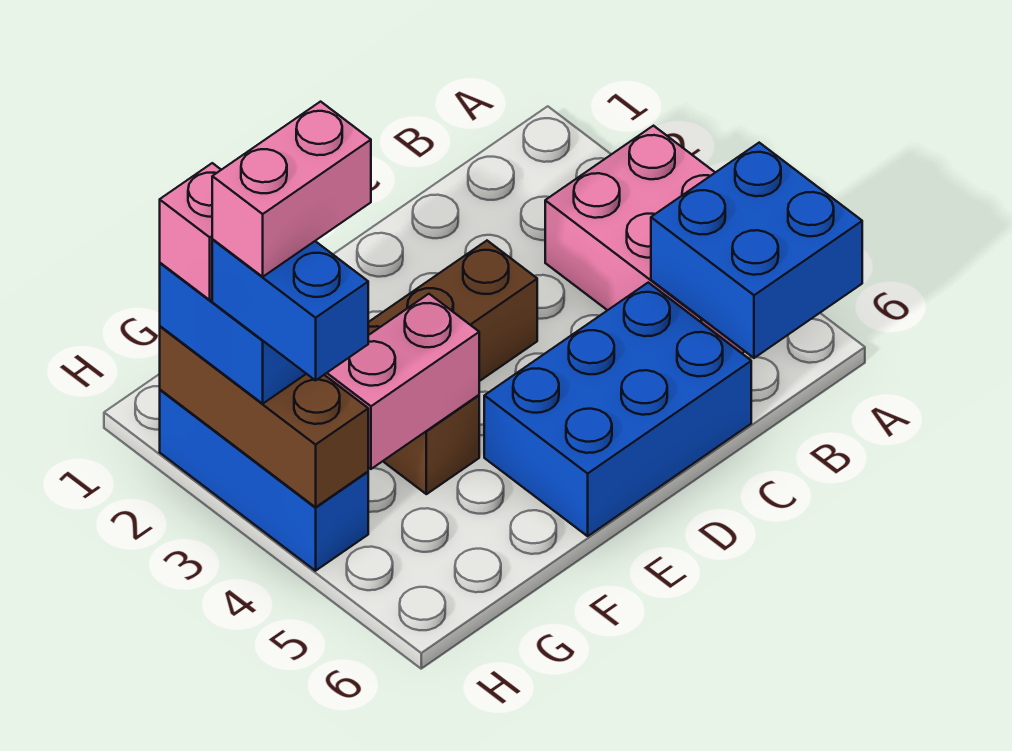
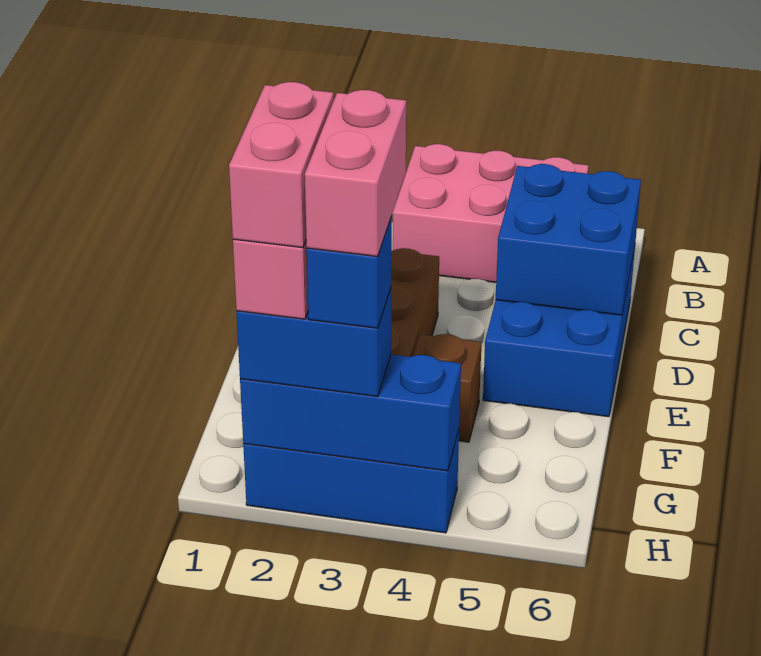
blue 2x2 brick [651,143,862,358] -> blue 2x2 brick moved to [496,164,641,315]
pink 1x2 brick [324,294,479,469] -> pink 1x2 brick moved to [229,82,334,248]
brown 1x3 brick [160,326,368,507] -> blue 1x3 brick [240,354,461,471]
blue 1x2 brick [212,240,368,380] -> blue 1x1 brick [307,217,392,328]

